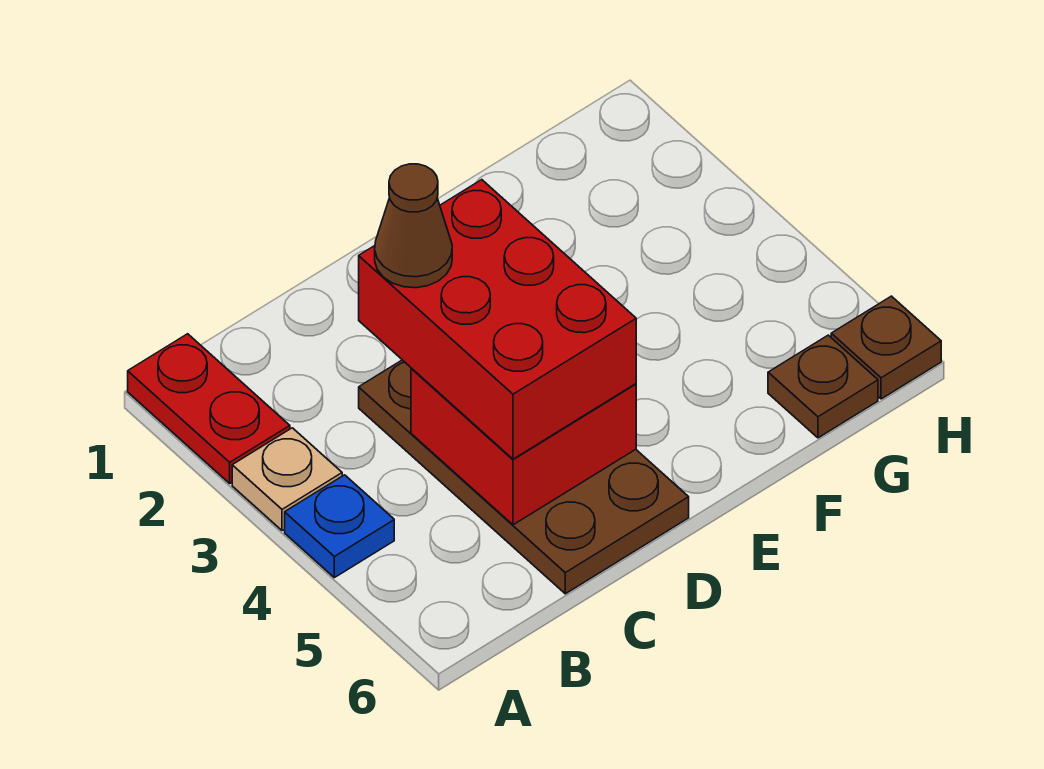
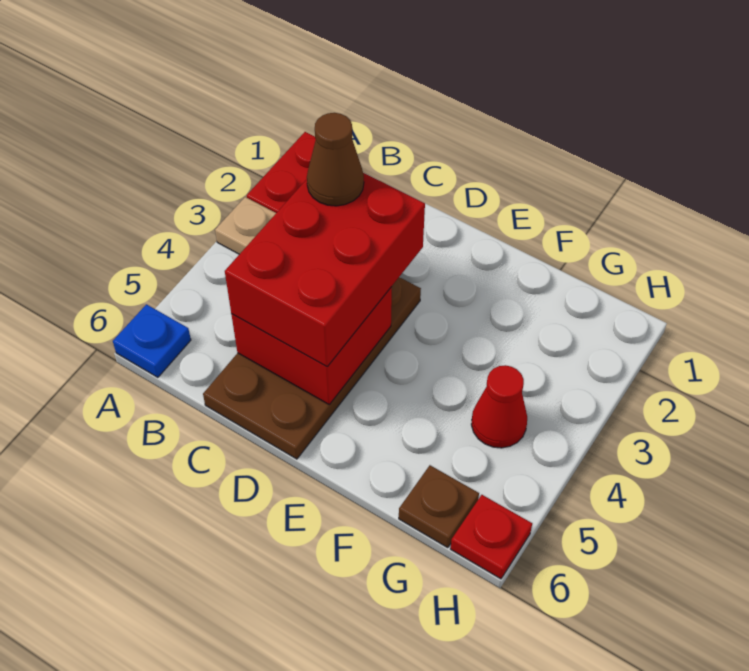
blue 1x1 plate [285,475,394,578] -> blue 1x1 plate moved to [113,304,191,377]
none -> red 1x1 cone [471,365,527,448]
brown 1x1 plate [831,296,941,399] -> red 1x1 plate [451,495,532,579]

